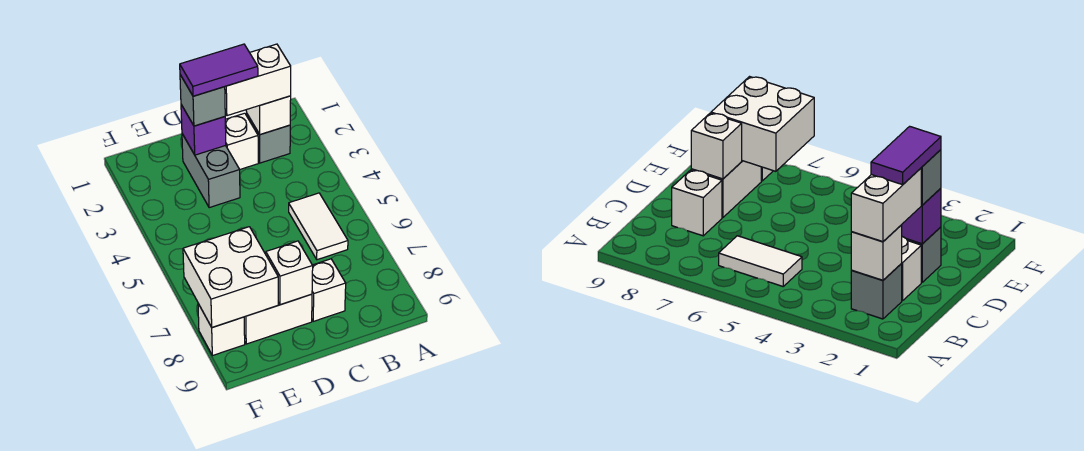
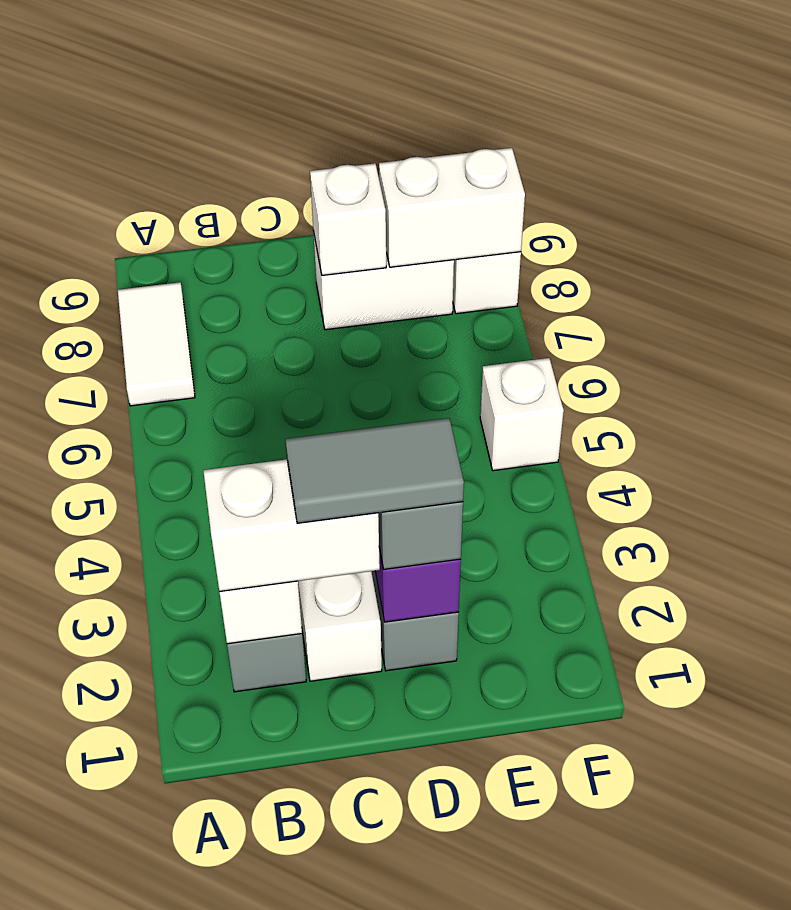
white 1x2 tile [289,193,348,260] -> white 1x2 tile moved to [118,282,195,406]
purple 1x2 tile [180,44,258,96] -> grey 1x2 tile [286,418,464,523]
white 1x1 brick [312,259,346,321] -> white 1x1 brick moved to [480,358,564,471]
white 2x2 brick [183,227,278,327] -> white 1x2 brick [379,148,525,267]

